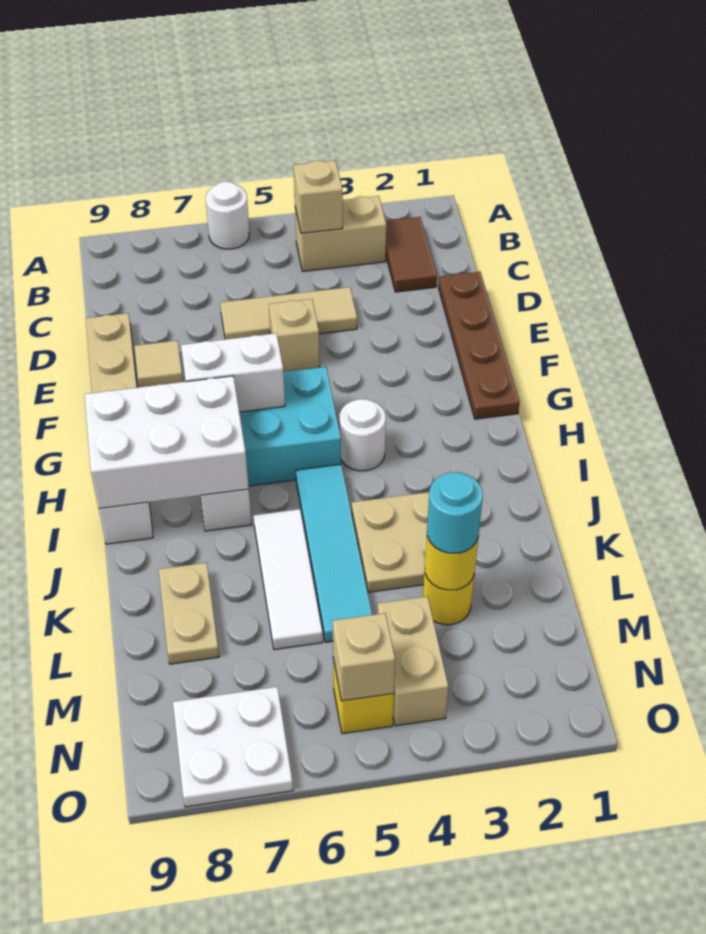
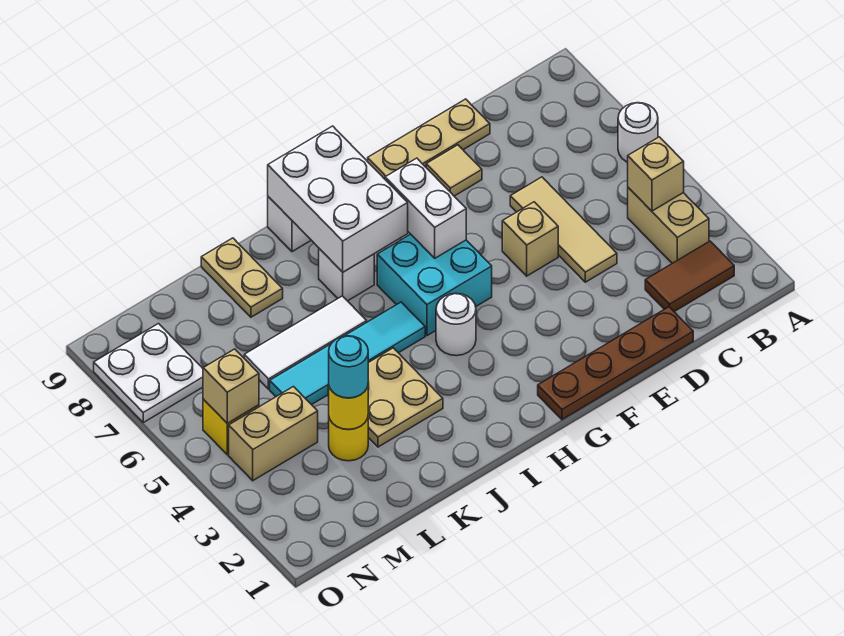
tan 1x2 plate [159,563,219,664] -> tan 1x2 plate turned to [201,238,283,317]

